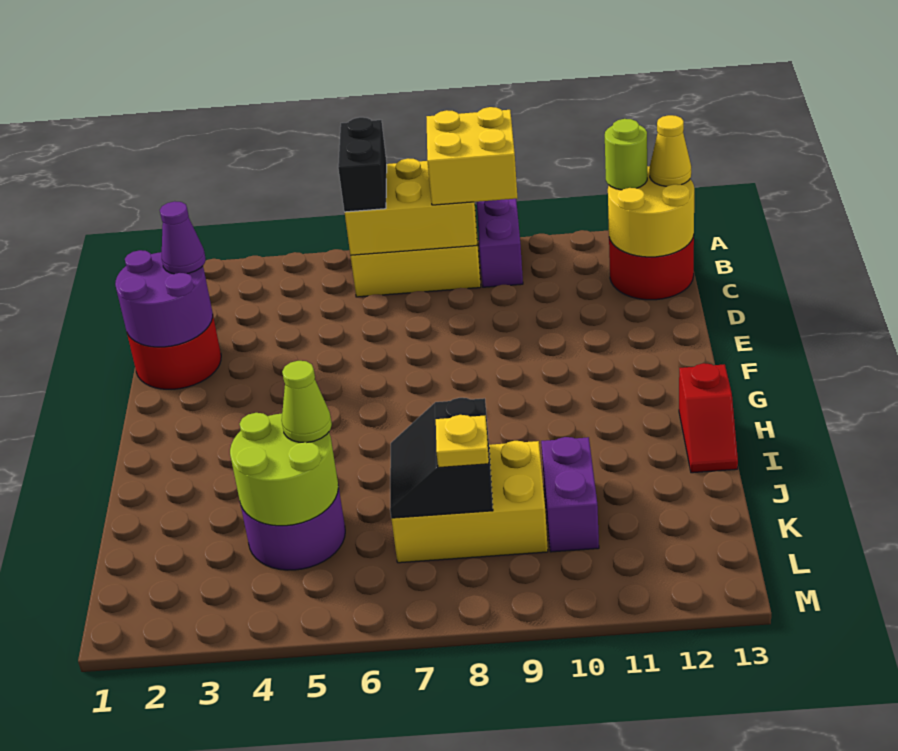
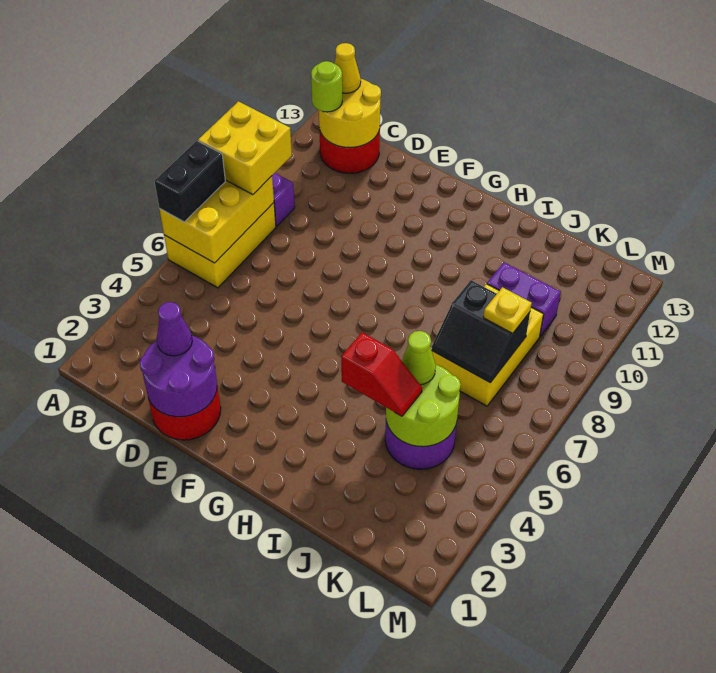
black 1x2 brick [338,117,387,212] -> black 1x2 brick turned to [155,141,225,222]
red 1x2 slope [679,363,738,473] -> red 1x2 slope moved to [341,332,422,416]

